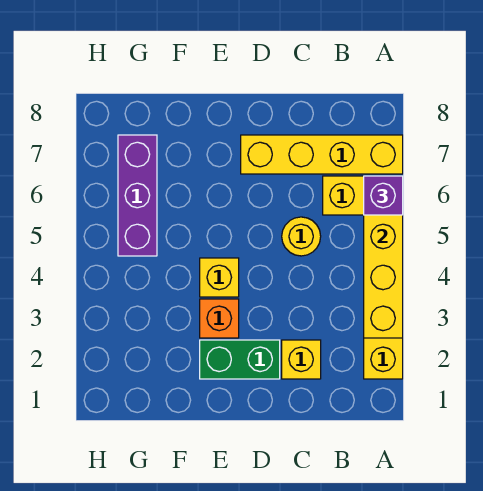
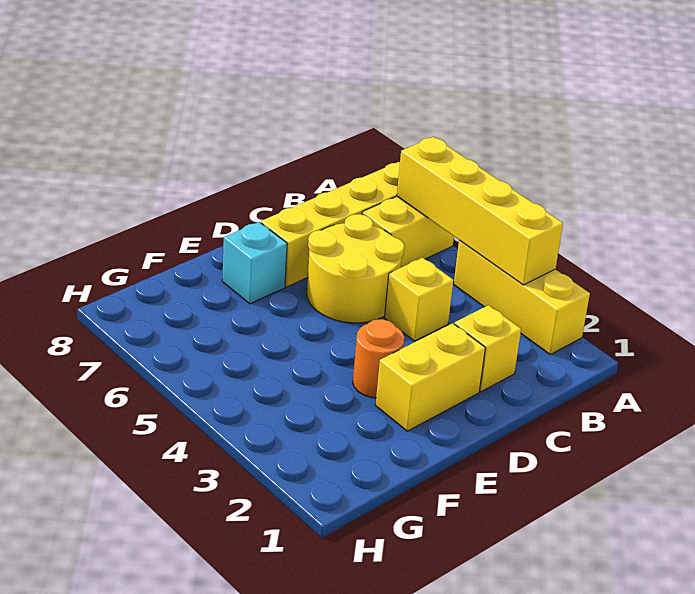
purple 1x1 brick [364,176,403,215] -> none
yellow 1x1 round brick [282,217,321,256] -> yellow 2x2 round brick [307,214,404,323]
green 1x2 brick [200,340,280,379] -> yellow 1x2 brick [376,323,485,431]
orange 1x1 brick [200,299,239,338] -> orange 1x1 round brick [353,319,404,398]
yellow 1x1 brick [200,258,239,297] -> yellow 1x1 brick moved to [385,258,453,341]
none -> cyan 1x1 brick [222,222,287,304]
purple 1x3 brick [118,135,157,256] -> none

